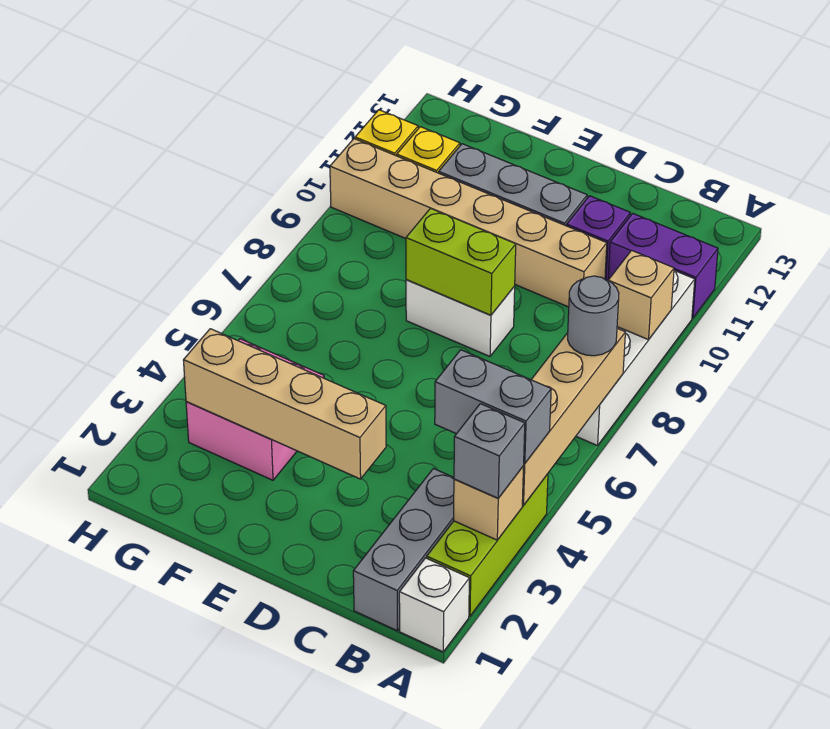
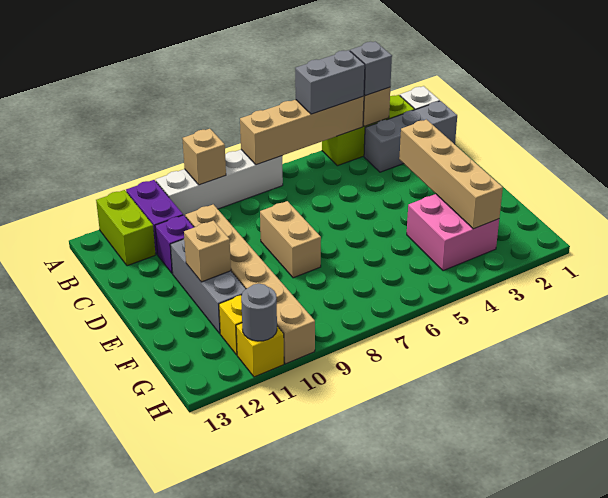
grey 1x2 brick [435,350,551,463] -> grey 1x2 brick turned to [295,50,365,114]
grey 1x1 round brick [568,276,619,356] -> grey 1x1 round brick moved to [241,284,277,341]
white 1x2 brick [406,280,515,356] -> tan 1x2 brick [260,201,321,278]
lime 1x2 brick [406,208,516,315] -> lime 1x2 brick moved to [96,190,156,266]
none -> tan 1x1 brick [184,221,231,282]

